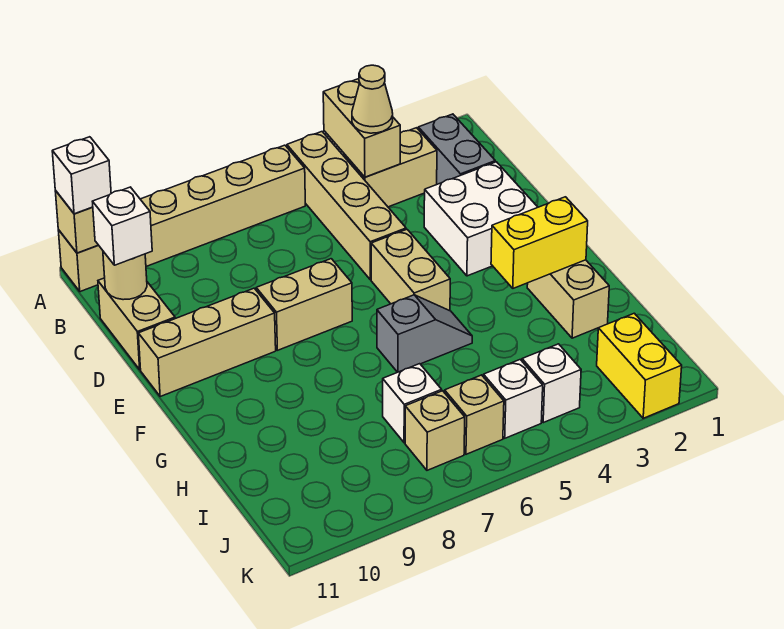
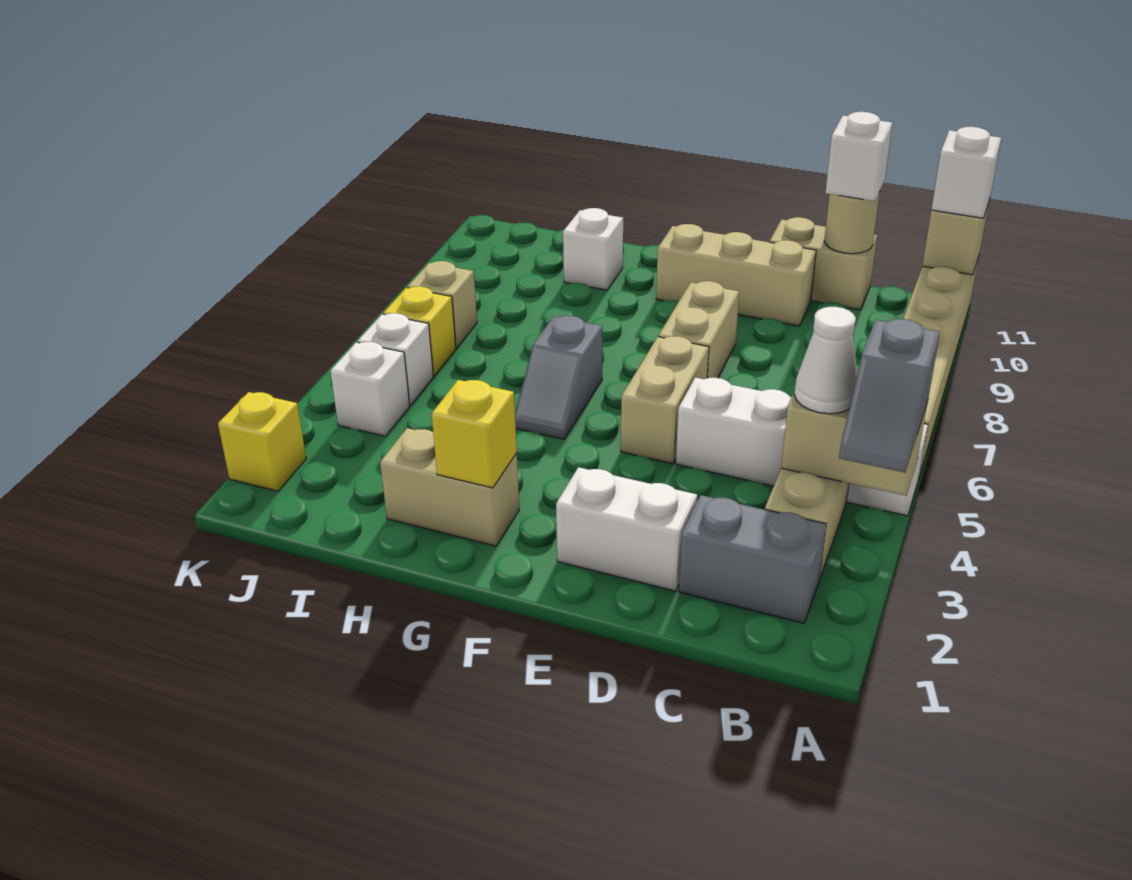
none -> grey 1x2 slope [839,319,940,472]
tan 1x4 brick [287,132,406,280] -> white 1x4 brick [676,378,928,516]
tan 1x1 cone [352,65,393,133] -> white 1x1 cone [794,307,857,414]
white 2x2 brick [424,162,538,276] -> white 1x2 brick [556,467,697,591]
tan 1x2 brick [371,229,450,311] -> tan 1x2 brick turned to [621,336,709,464]
tan 1x3 brick [138,288,276,396] -> tan 1x3 brick turned to [656,224,816,326]
yellow 1x2 brick [491,197,588,288] -> yellow 1x1 brick [432,380,517,488]
white 1x1 brick [383,364,442,443] -> white 1x1 brick moved to [563,208,623,290]
yellow 1x2 brick [597,313,682,418] -> yellow 1x1 brick [218,392,306,491]
tan 1x1 brick [445,375,504,454] -> yellow 1x1 brick [383,286,456,376]

